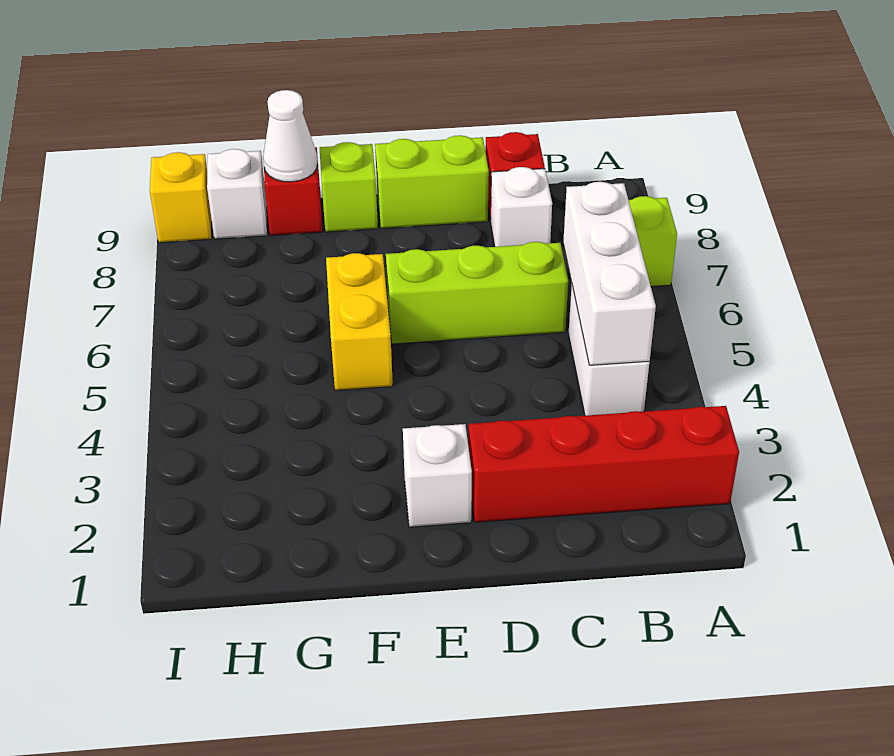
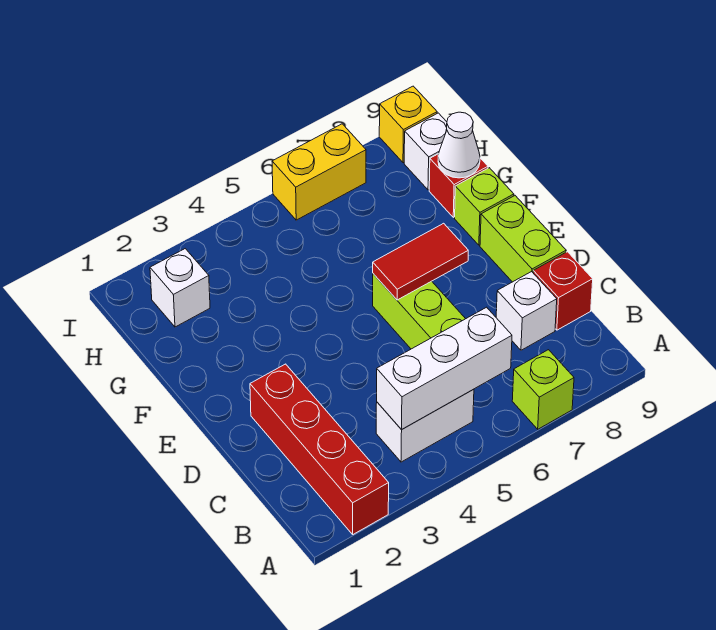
white 1x1 brick [403,424,472,527] -> white 1x1 brick moved to [150,249,210,327]
none -> red 1x2 tile [373,223,468,300]
yellow 1x2 brick [326,253,393,391] -> yellow 1x2 brick moved to [272,124,366,220]

